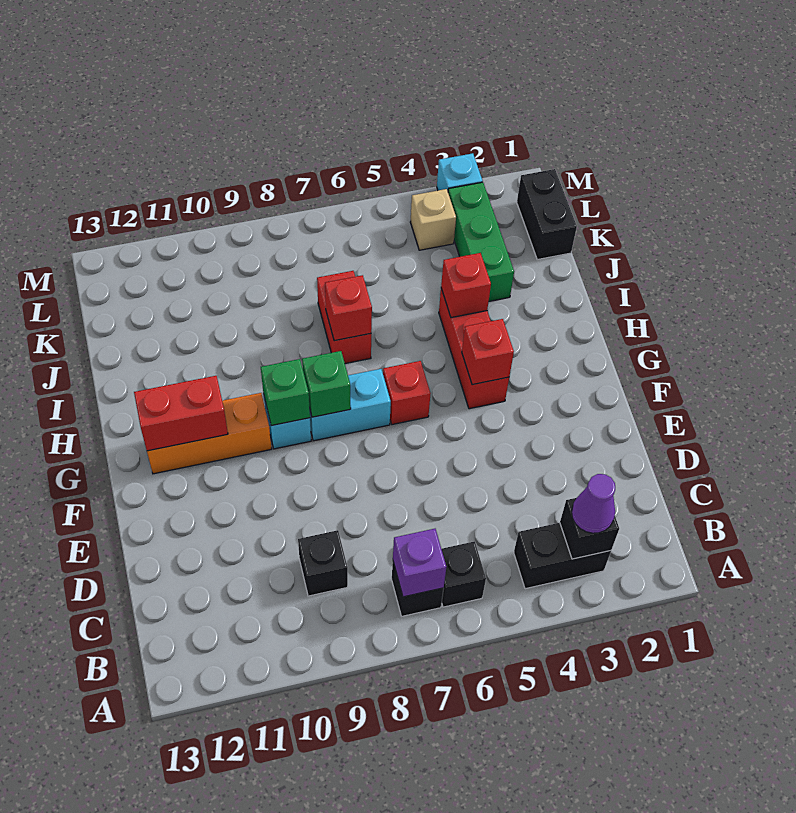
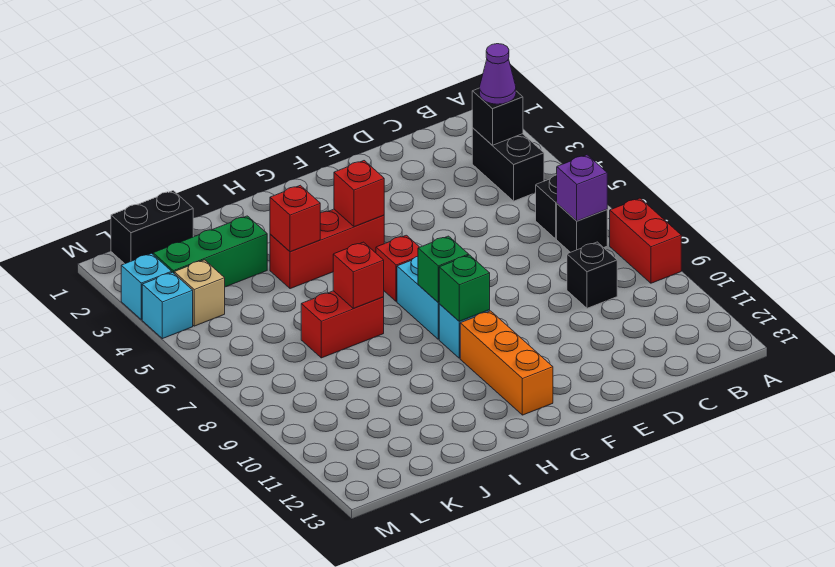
red 1x2 brick [134,376,228,451] -> red 1x2 brick moved to [610,198,681,283]
none -> cyan 1x1 brick [142,272,193,339]

